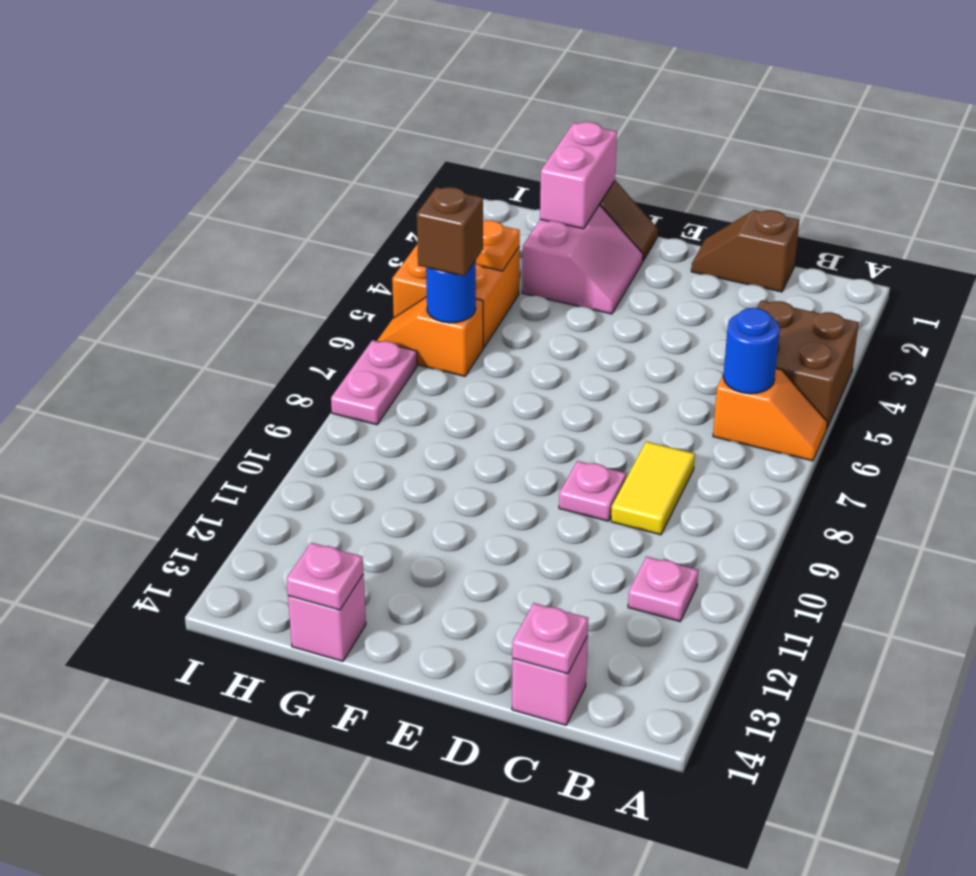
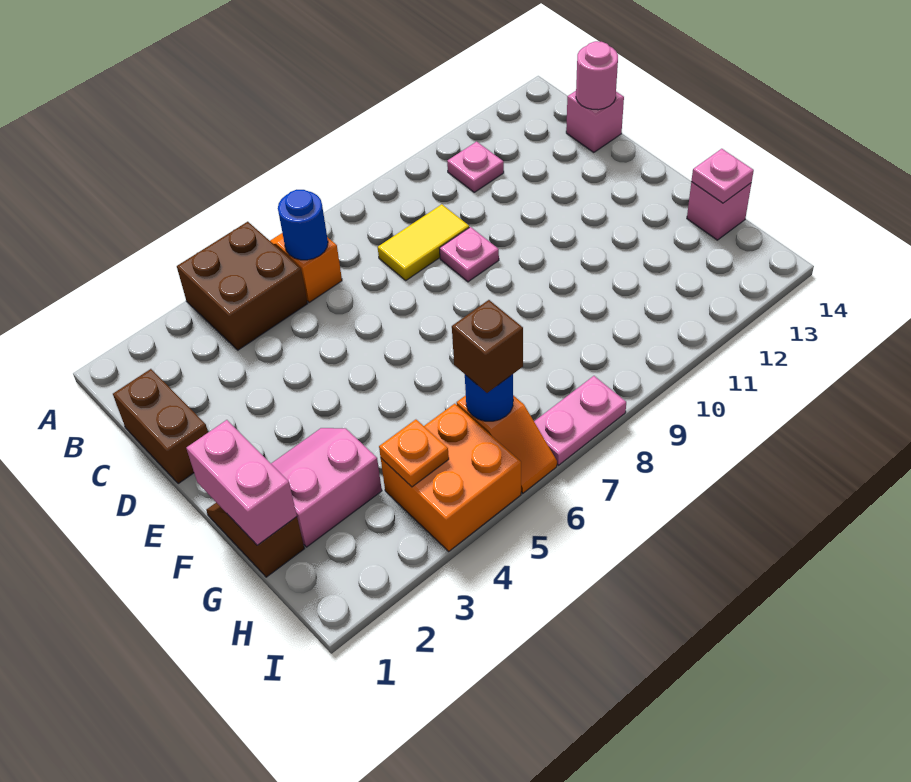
brown 1x2 slope [691,210,799,292] -> brown 1x2 brick [113,369,208,484]
pink 1x1 plate [512,603,588,674] -> pink 1x1 round brick [576,41,618,110]
pink 1x2 brick [540,122,617,229] -> pink 1x2 brick turned to [186,420,297,545]

